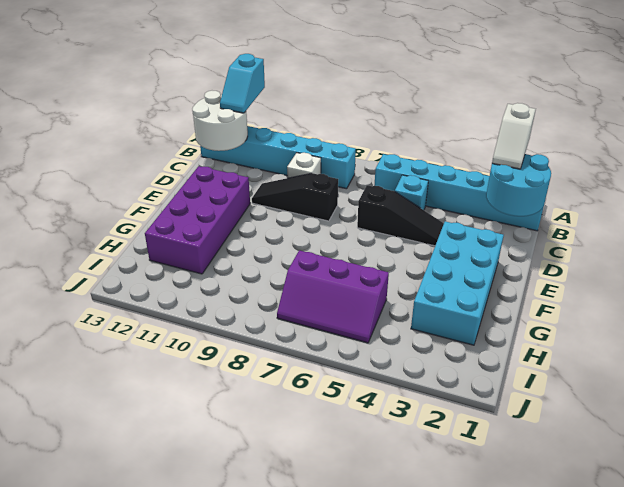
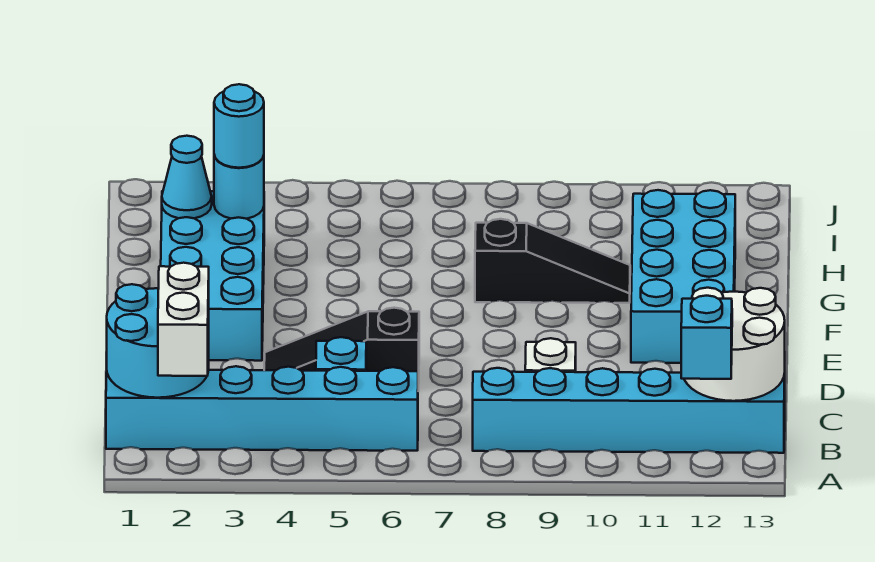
white 1x2 slope [492,103,536,169] -> white 1x2 brick [158,263,209,376]
black 1x3 slope [252,173,338,221] -> black 1x3 slope moved to [475,219,630,303]
purple 2x4 brick [145,166,250,274] -> cyan 2x4 brick [631,190,735,363]
none -> cyan 1x1 cone [162,136,212,218]
none -> cyan 1x1 round brick [214,155,264,219]
none -> cyan 1x1 round brick [214,84,264,168]
purple 2x3 slope [277,250,389,343] -> none

